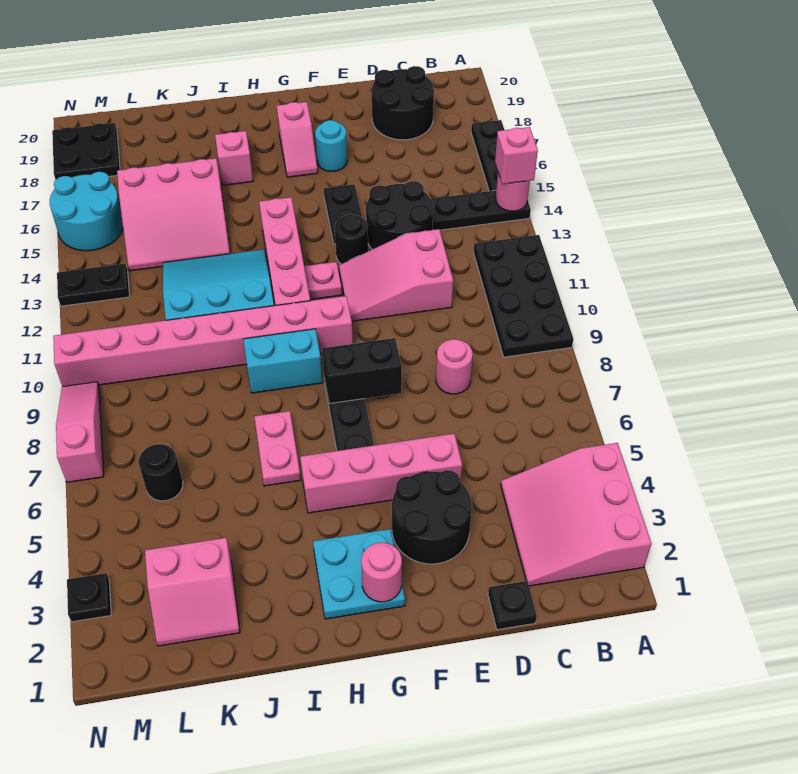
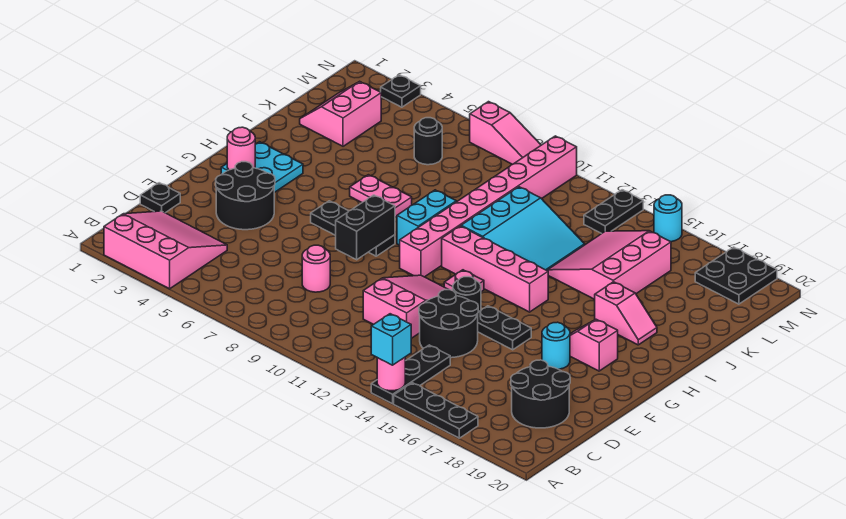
black 2x4 plate [473,235,573,357] -> none
pink 1x1 brick [495,127,538,184] -> cyan 1x1 brick [371,314,411,365]
pink 1x4 brick [300,434,462,513] -> none
cyan 2x2 round brick [50,172,123,251] -> cyan 1x1 round brick [654,195,682,242]

